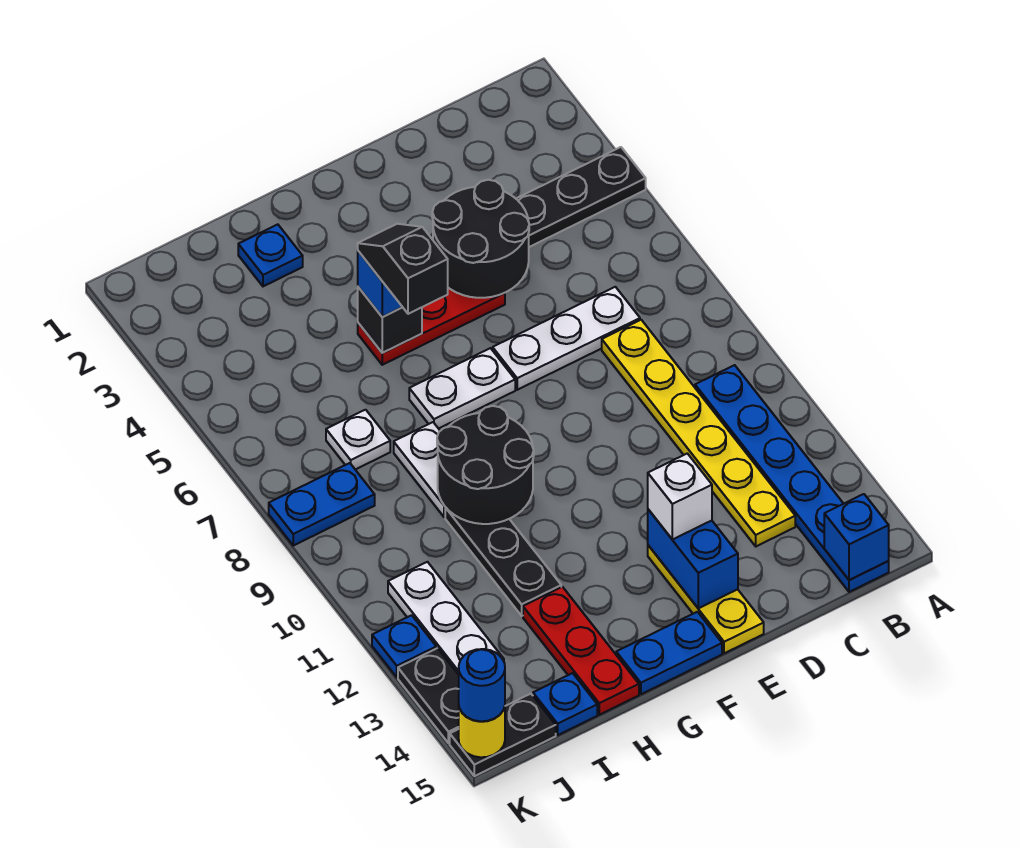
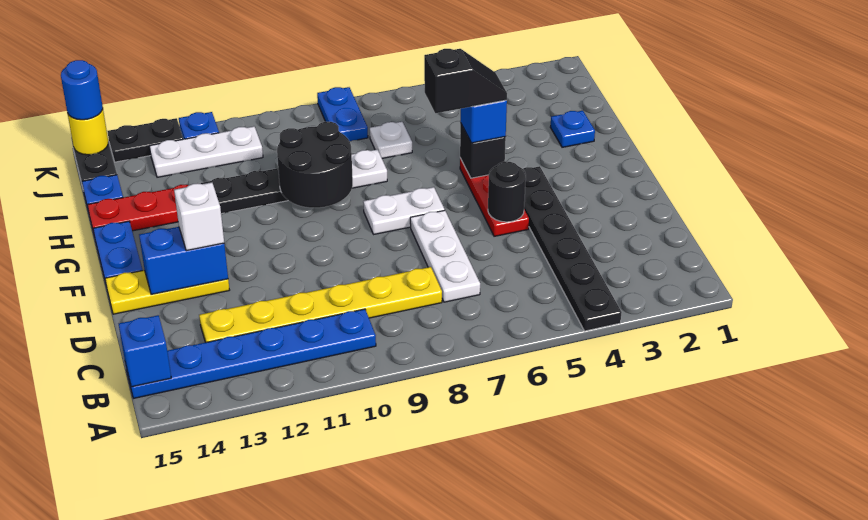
black 2x2 round brick [432,180,529,298] -> black 1x1 round brick [488,162,526,222]
white 1x2 plate [409,348,515,429] -> white 1x2 plate turned to [363,187,445,234]

